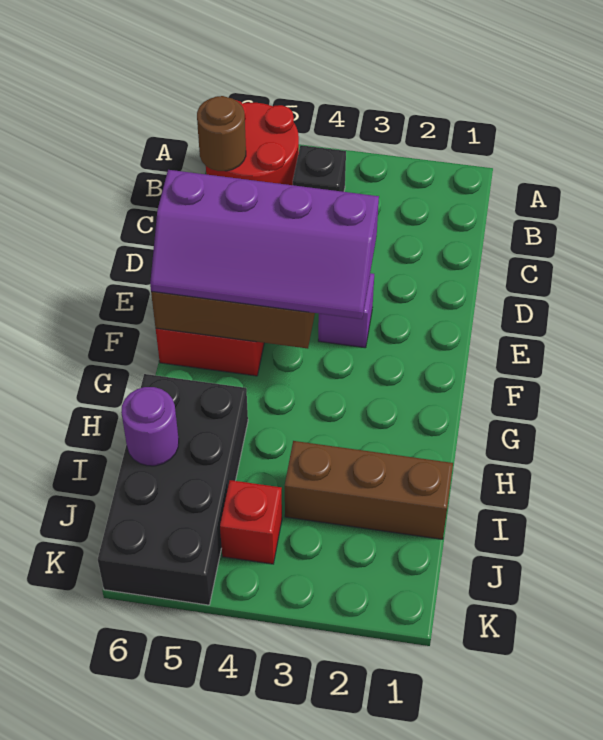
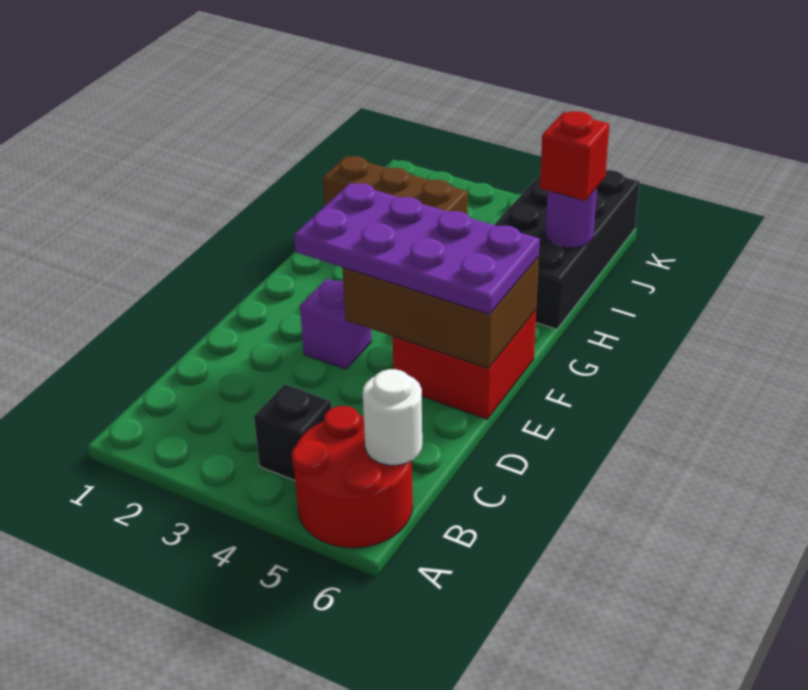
brown 1x1 round brick [197,96,246,171] -> white 1x1 round brick [363,369,422,465]
purple 2x4 slope [150,170,379,319] -> purple 2x4 plate [294,183,540,314]
red 1x1 brick [220,480,282,564] -> red 1x1 brick moved to [540,111,610,201]

